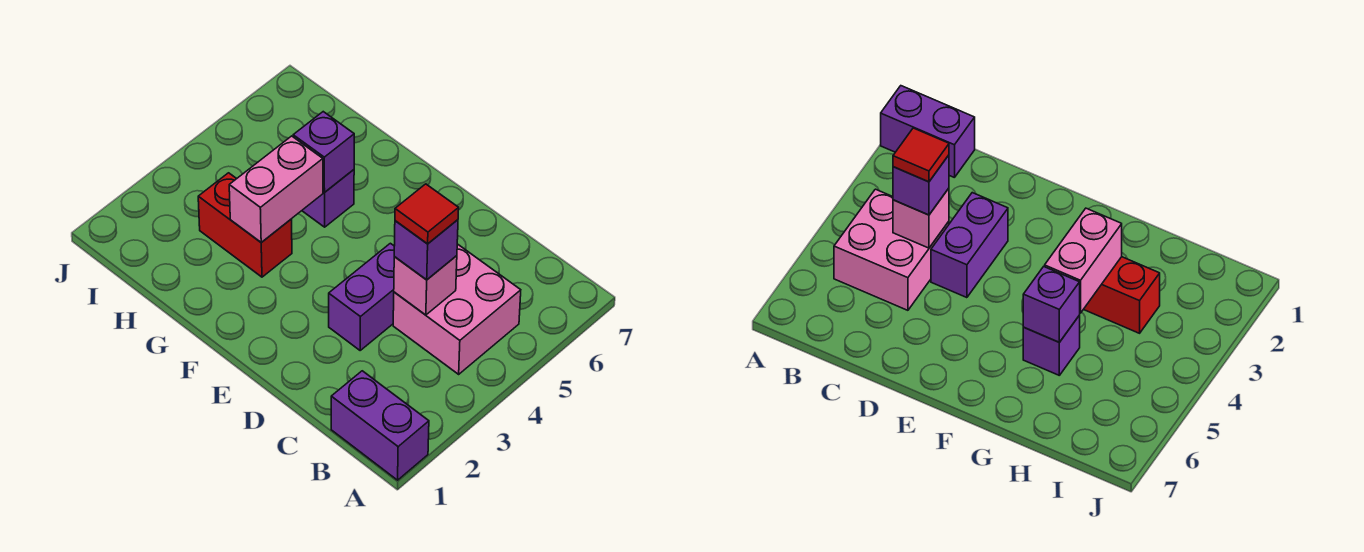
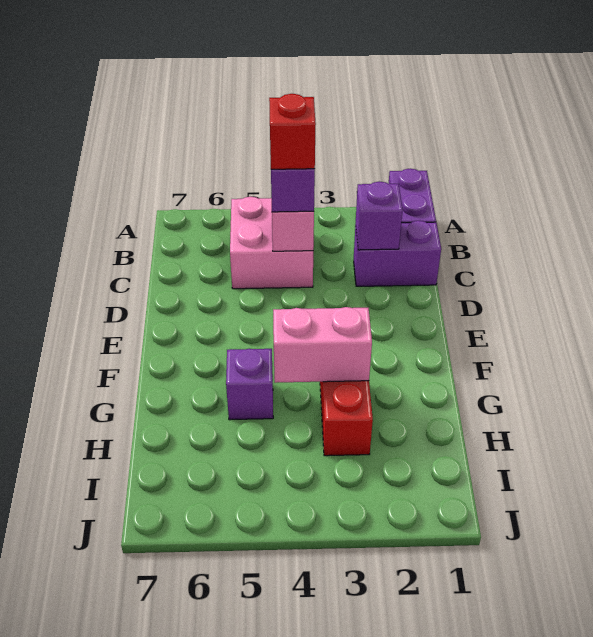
red 1x1 tile [395,184,459,244] -> red 1x1 brick [269,94,316,169]
purple 1x2 brick [329,243,395,350] -> purple 1x2 brick moved to [354,221,441,286]
purple 1x1 brick [293,112,354,193] -> purple 1x1 brick moved to [356,181,403,250]

